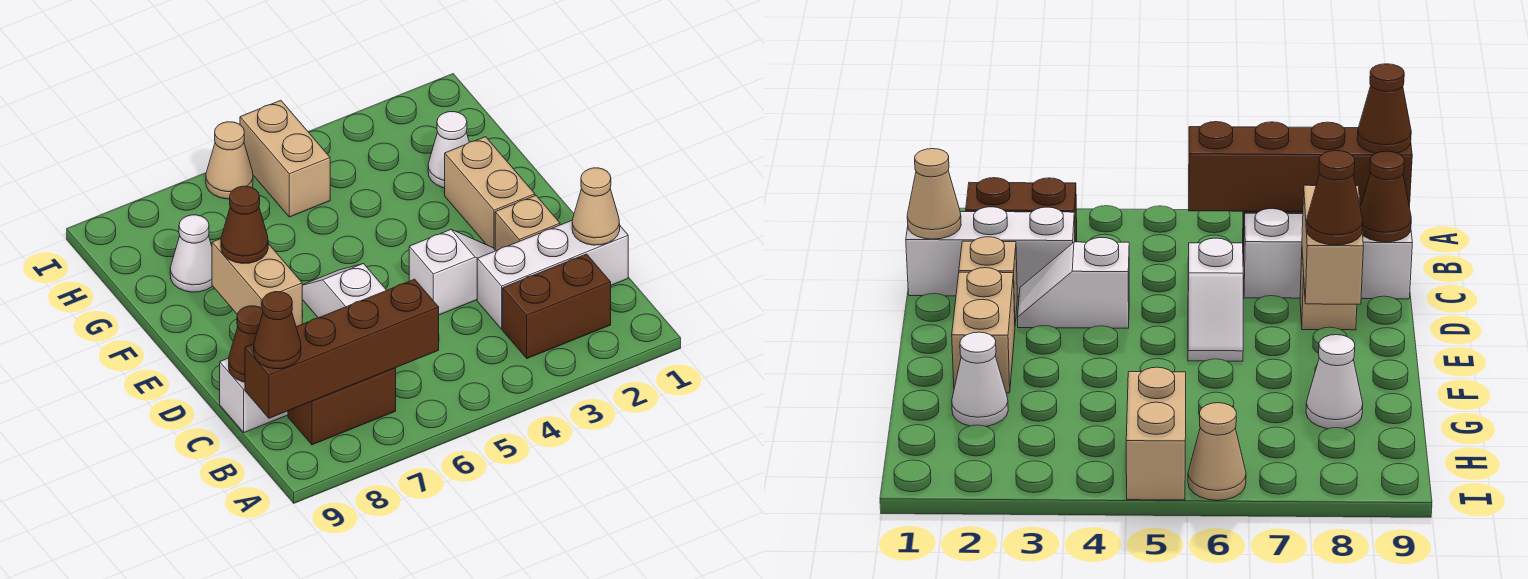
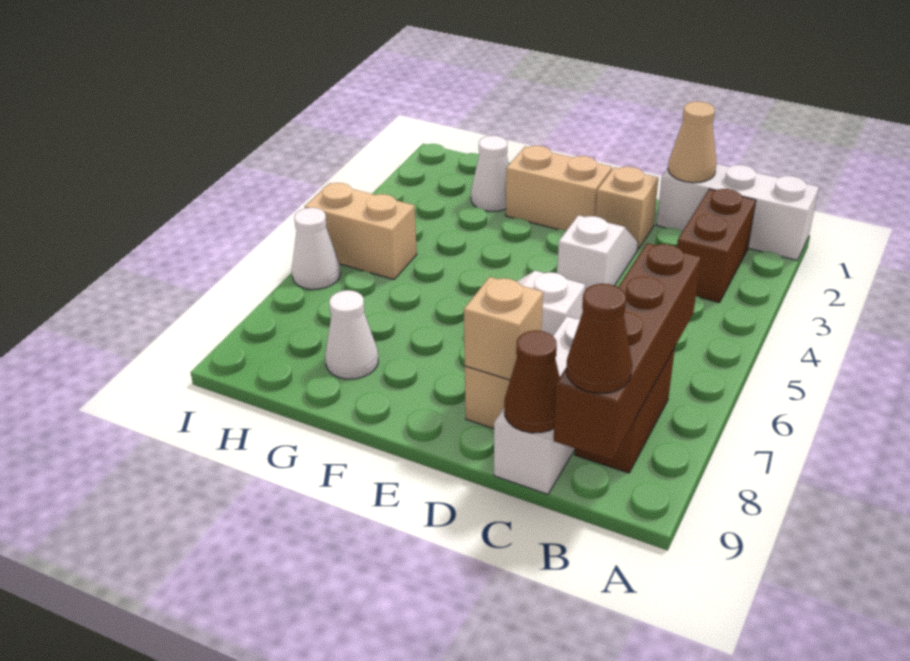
white 1x3 brick [477,221,628,329] -> white 1x3 brick turned to [657,164,819,260]
tan 1x2 brick [212,239,302,327] -> tan 1x1 brick [464,277,543,380]
brown 1x1 cone [221,186,268,263] -> none
tan 1x1 cone [206,122,253,199] -> white 1x1 cone [292,208,340,289]

